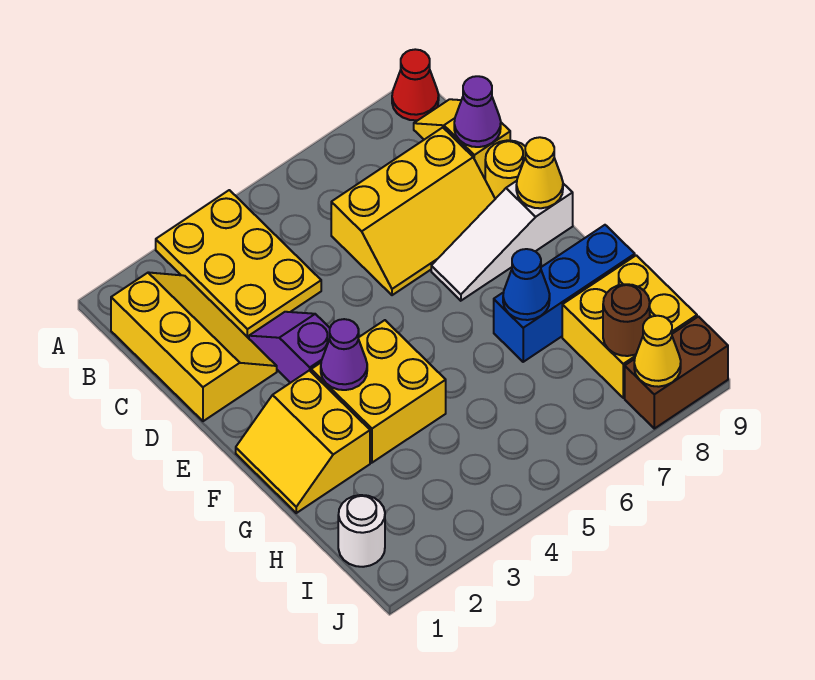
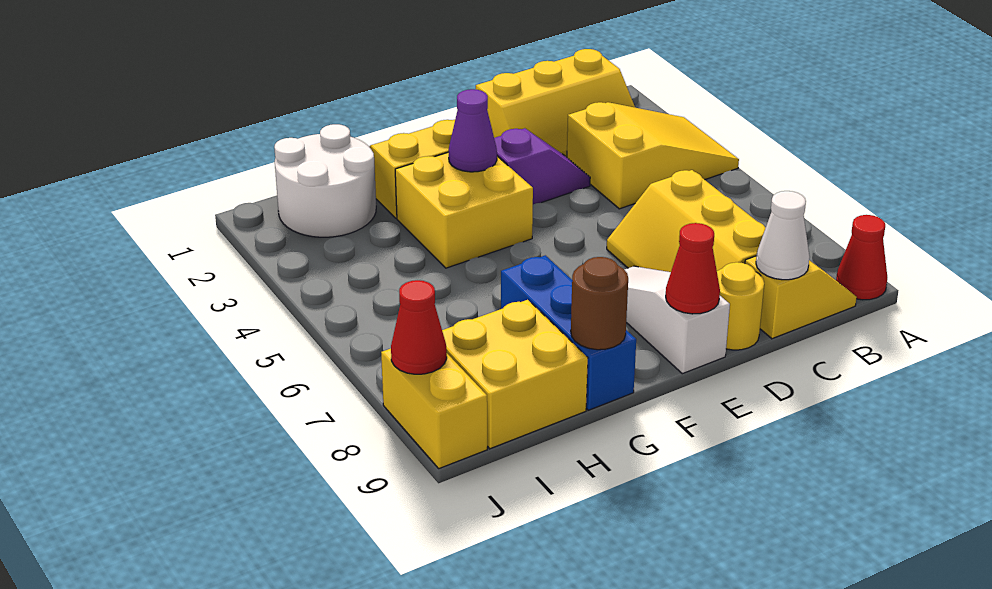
yellow 2x3 plate [156,190,321,338] -> yellow 2x3 slope [567,102,739,209]
purple 1x1 cone [454,76,501,147] -> white 1x1 cone [756,191,810,280]
yellow 1x1 cone [516,137,563,208] -> red 1x1 cone [666,223,720,314]
blue 1x1 cone [503,249,550,320] -> none
white 1x1 round brick [338,495,385,567] -> white 2x2 round brick [274,124,376,237]
brown 1x1 round brick [603,284,650,356] -> brown 1x1 round brick moved to [571,257,628,350]
brown 1x2 brick [625,317,728,429] -> yellow 1x2 brick [381,349,487,468]
yellow 1x1 cone [634,316,681,387] -> red 1x1 cone [391,280,447,374]

